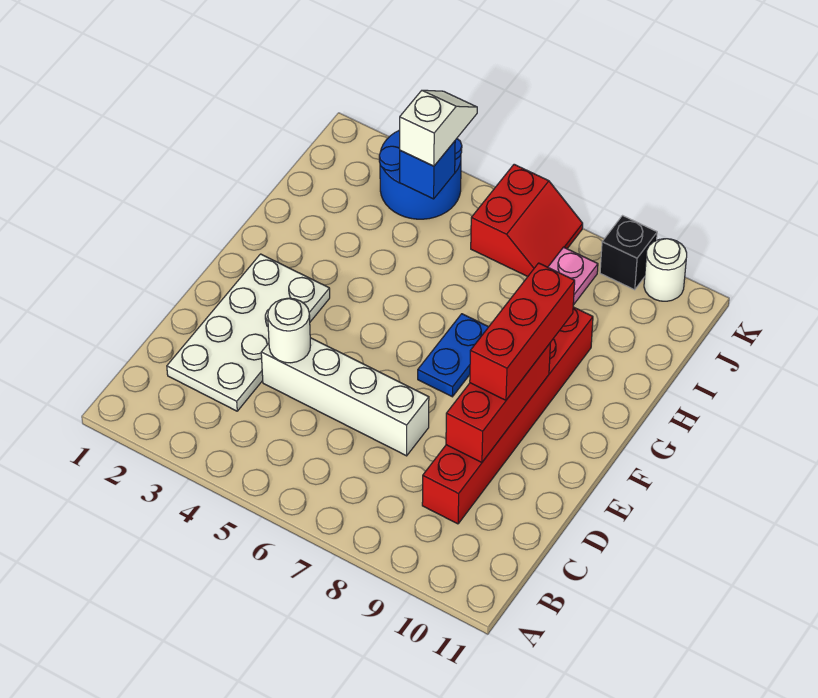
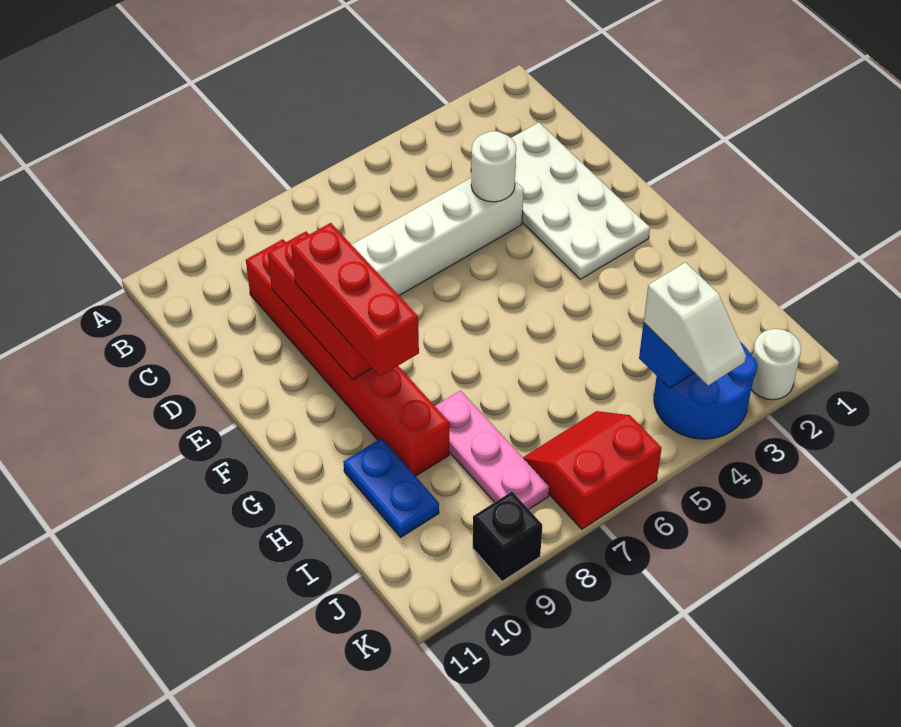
blue 1x2 plate [418,314,488,397] -> blue 1x2 plate moved to [343,438,439,537]
red 2x2 slope [471,164,583,277] -> red 2x2 slope turned to [523,411,662,529]
white 1x1 round brick [644,239,687,301] -> white 1x1 round brick moved to [751,329,801,400]

